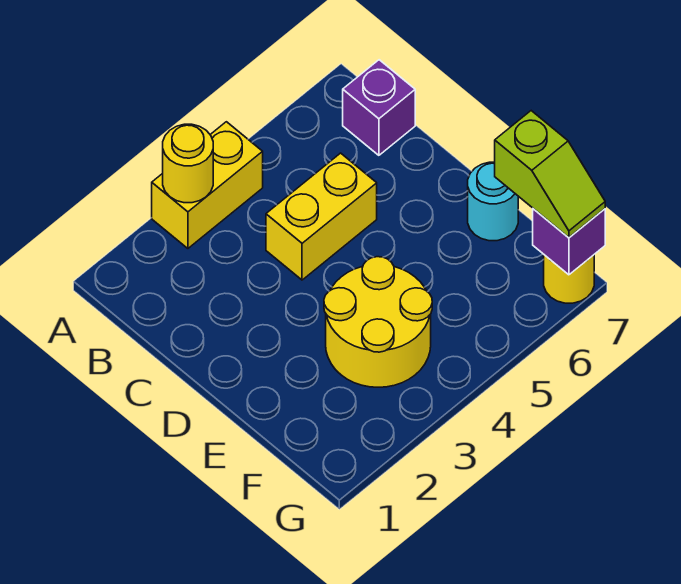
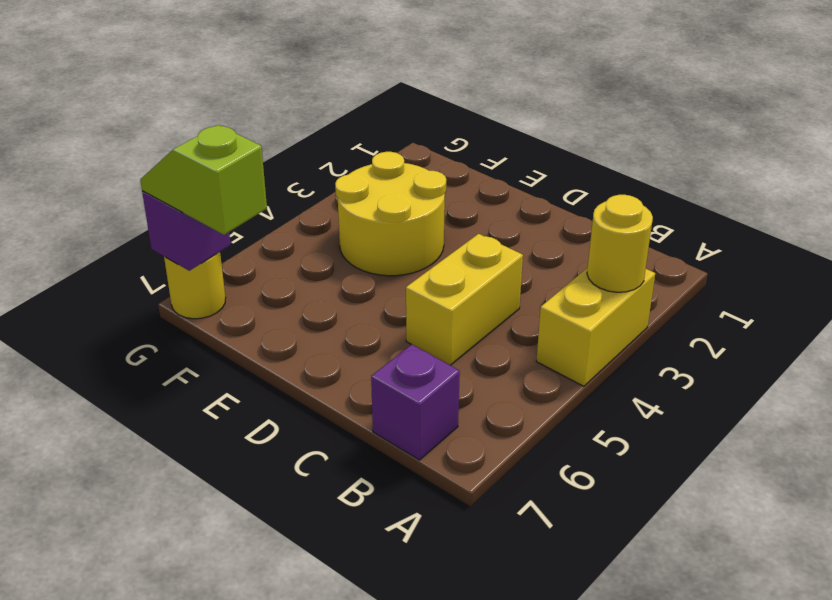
cyan 1x1 round brick [468,162,518,241] -> none

